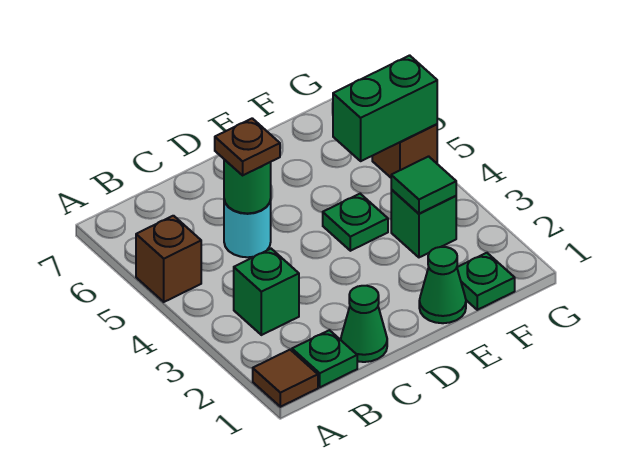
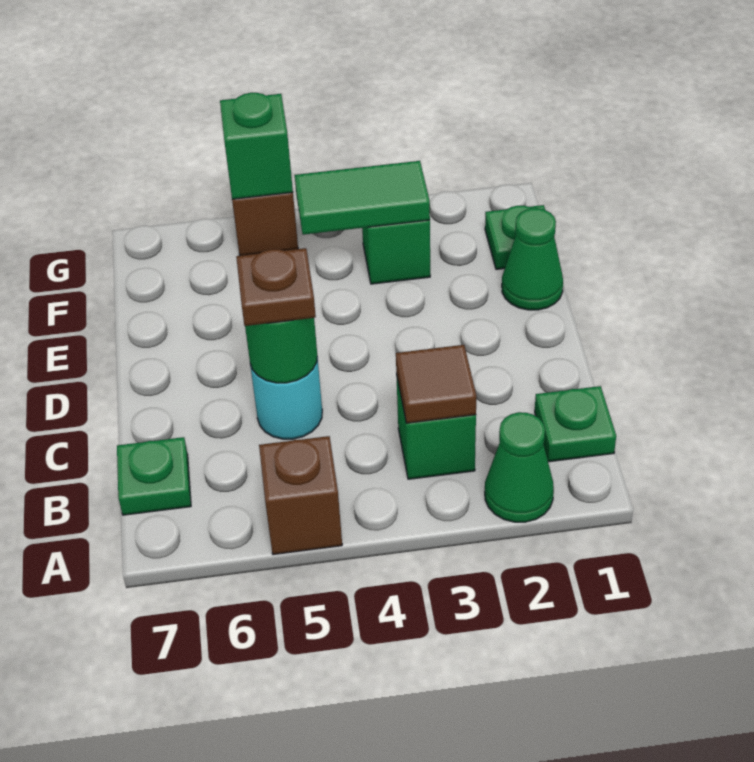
brown 1x1 tile [253,350,318,407] -> brown 1x1 tile moved to [396,345,476,423]
green 1x1 cone [341,286,387,362] -> green 1x1 cone moved to [485,412,554,522]
green 1x1 plate [323,194,388,251] -> green 1x1 plate moved to [117,437,191,515]
green 1x1 tile [391,156,456,214] -> green 1x2 tile [295,161,430,235]
green 1x2 brick [333,55,437,161] -> green 1x1 brick [220,93,293,199]

